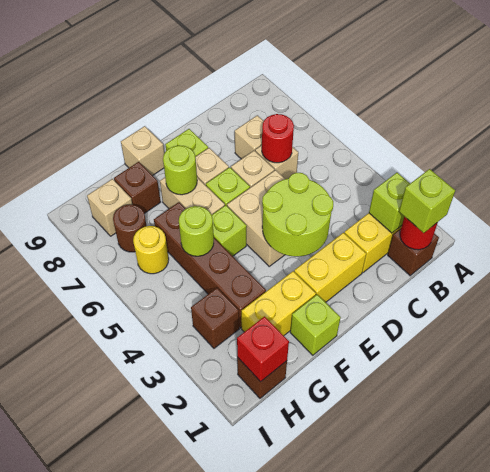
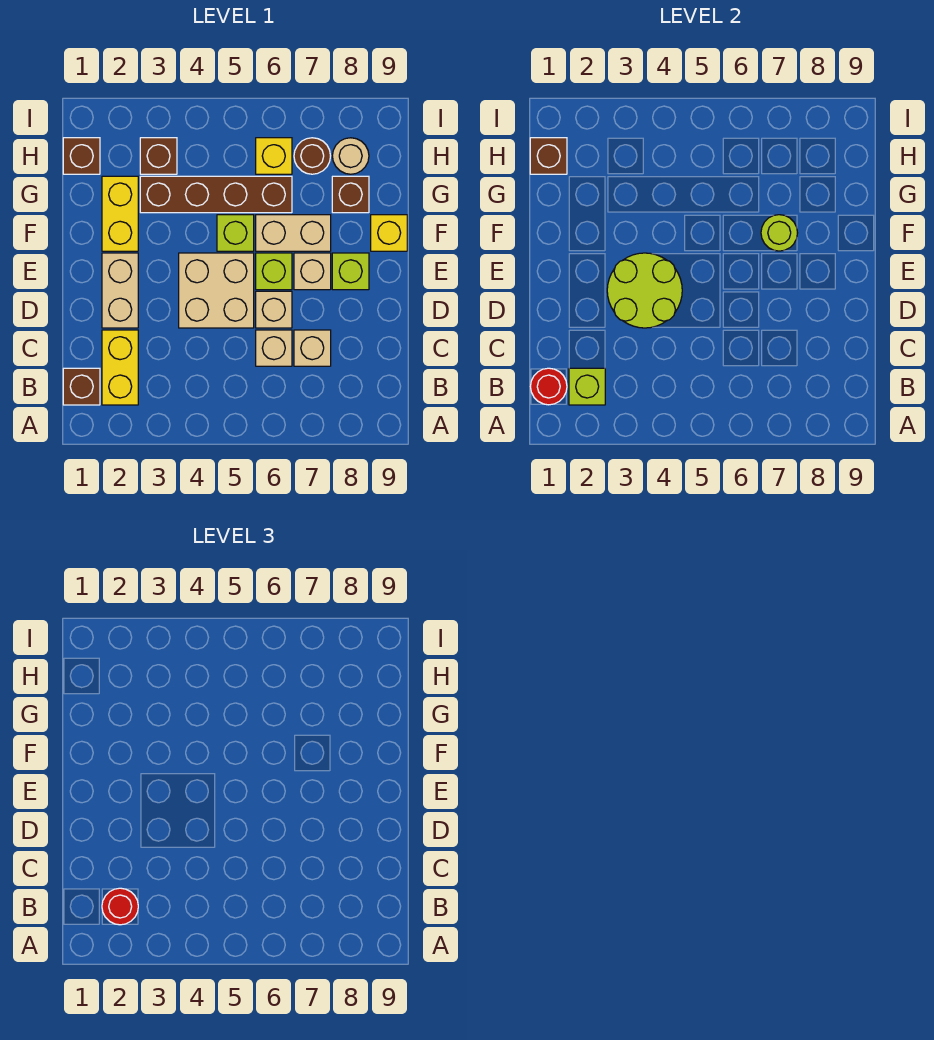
lime 1x1 brick [399,169,455,233] -> none
red 1x1 round brick [262,114,294,163] -> red 1x1 round brick moved to [102,888,138,925]
yellow 1x2 brick [294,233,366,302] -> tan 1x2 brick [102,253,138,328]
lime 1x1 brick [290,295,341,355] -> none
tan 1x1 brick [121,126,164,176] -> yellow 1x1 brick [371,215,407,251]
lime 1x1 round brick [179,206,214,256] -> none
red 1x1 brick [237,316,289,382] -> brown 1x1 brick [530,138,567,174]
yellow 1x1 round brick [133,226,169,274] -> yellow 1x1 brick [256,138,292,174]
tan 1x1 brick [87,179,132,236] -> tan 1x1 round brick [332,138,369,174]

